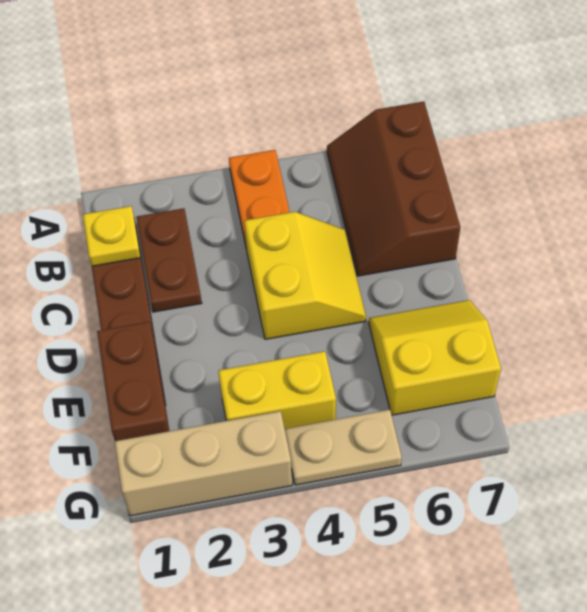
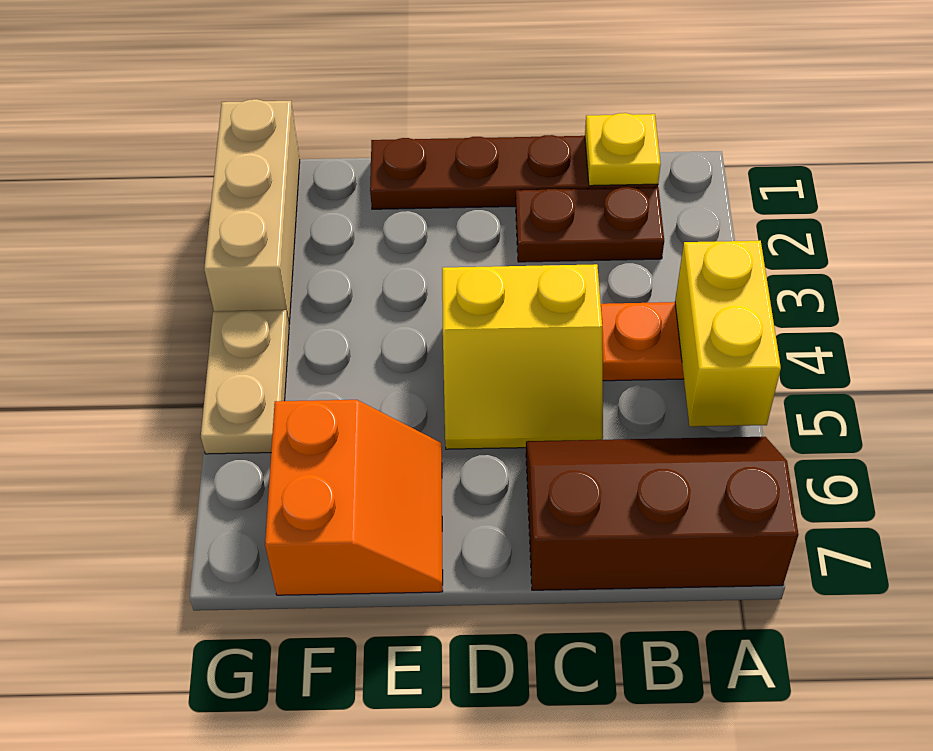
brown 1x2 brick [97,322,169,441] -> none
yellow 2x2 slope [369,300,501,415] -> orange 2x2 slope [265,400,443,595]
yellow 1x2 brick [218,351,336,429] -> yellow 1x2 brick moved to [675,241,781,427]

